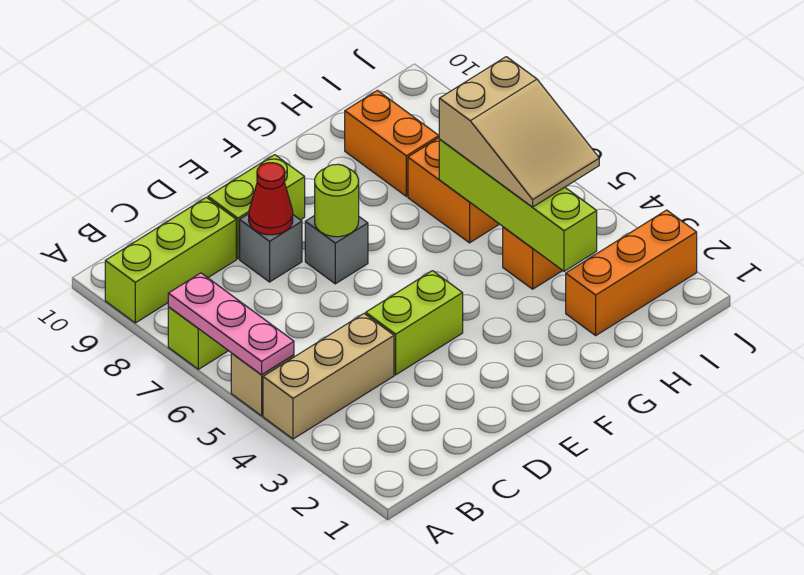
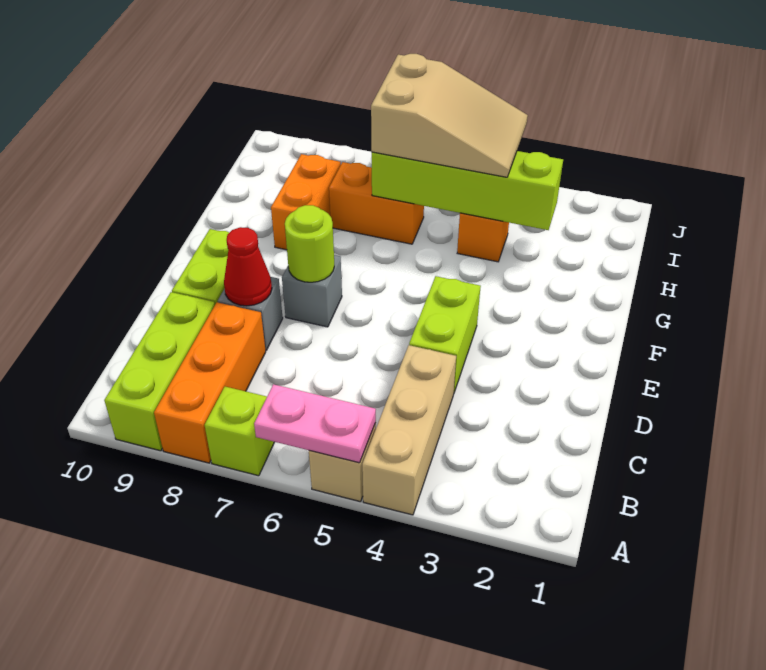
pink 1x3 plate [168,273,294,375] -> pink 1x2 plate [254,384,376,463]
orange 1x3 brick [566,210,697,335] -> orange 1x3 brick moved to [154,302,266,463]
orange 1x2 brick [345,90,439,196] -> orange 1x2 brick turned to [271,154,341,250]

